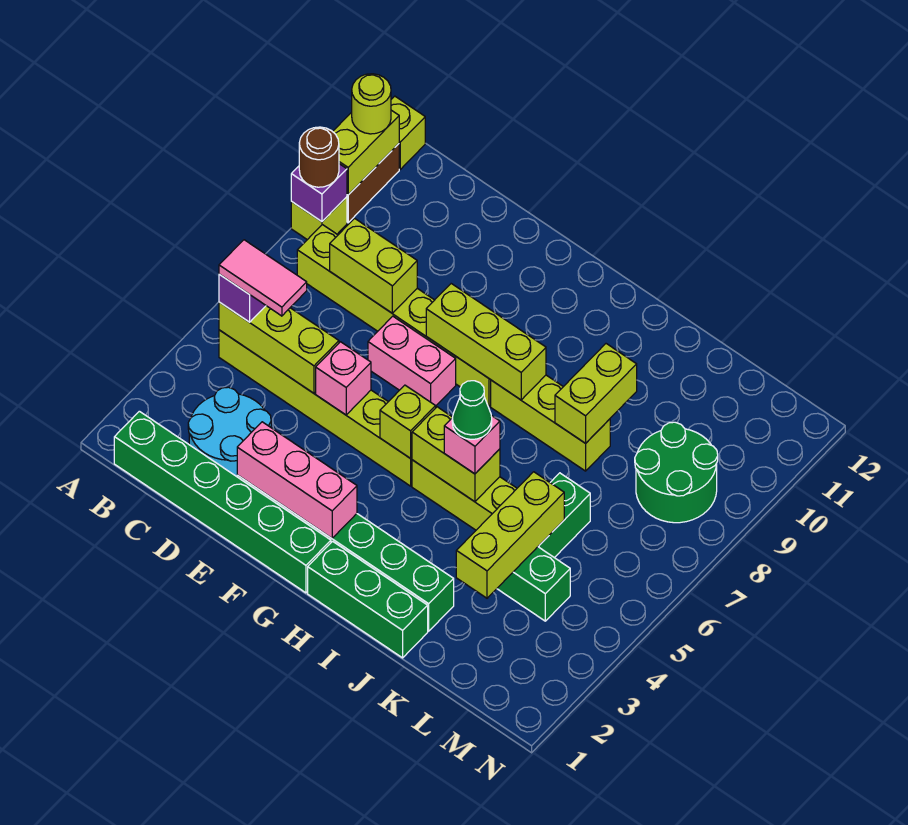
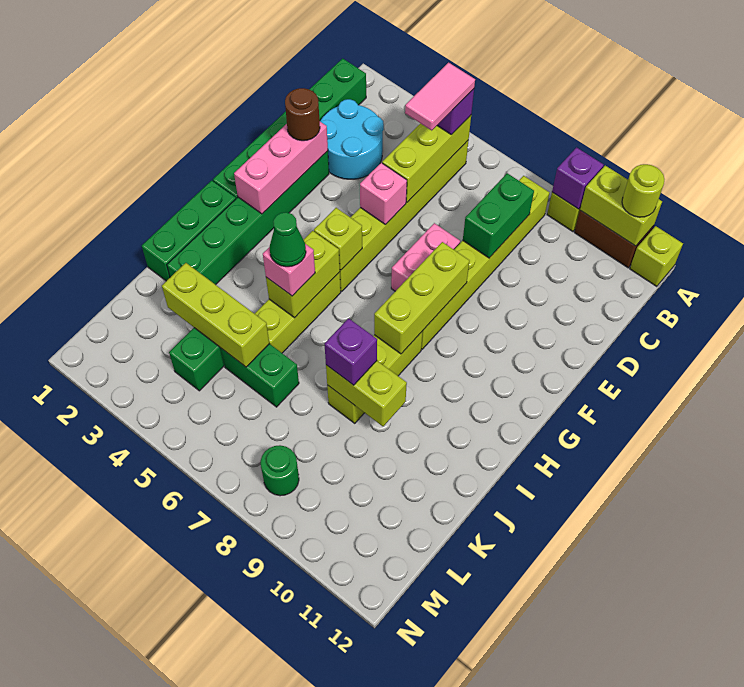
brown 1x1 round brick [299,127,339,187] -> brown 1x1 round brick moved to [285,88,320,141]
lime 1x2 brick [330,218,417,313] -> green 1x2 brick [463,173,534,258]
none -> purple 1x1 brick [325,318,377,385]
green 2x2 round brick [635,422,718,523] -> green 1x1 round brick [261,445,299,496]

